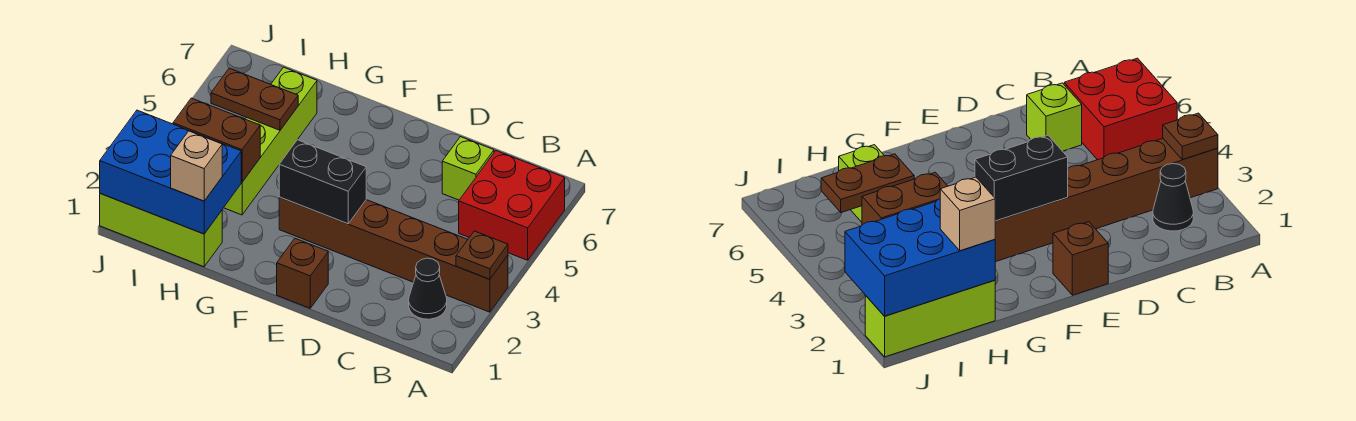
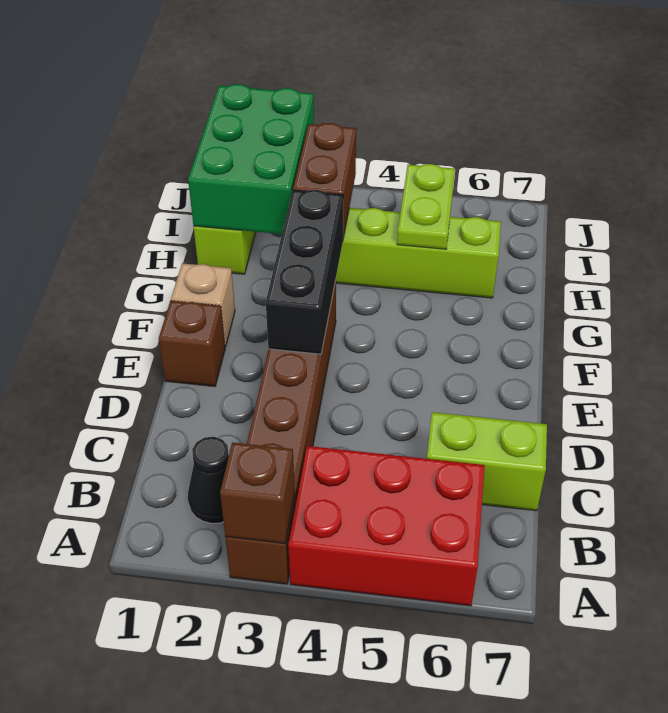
brown 1x1 plate [456,231,508,279] -> brown 1x1 brick [220,442,295,543]
red 2x2 brick [459,151,565,260] -> red 2x3 brick [288,446,485,606]
lime 1x1 brick [442,137,494,200] -> lime 1x2 brick [427,412,547,511]
black 1x2 brick [279,140,366,224] -> black 1x3 brick [266,190,343,354]
blue 2x3 brick [100,110,241,234] -> green 2x3 brick [188,84,314,234]
tan 1x1 brick [171,131,222,201] -> tan 1x1 brick moved to [171,263,235,347]
brown 1x2 plate [211,68,298,130] -> lime 1x2 plate [397,164,455,249]

